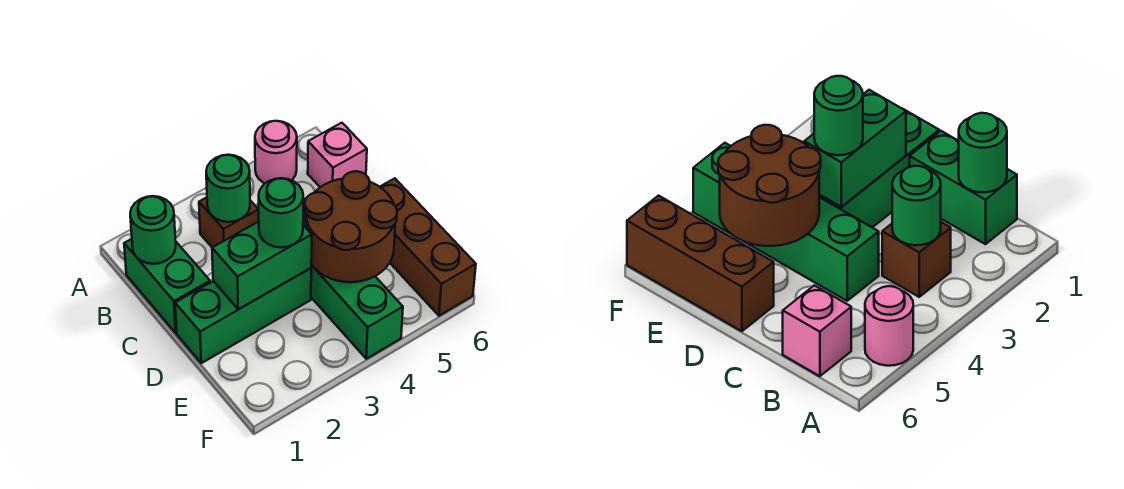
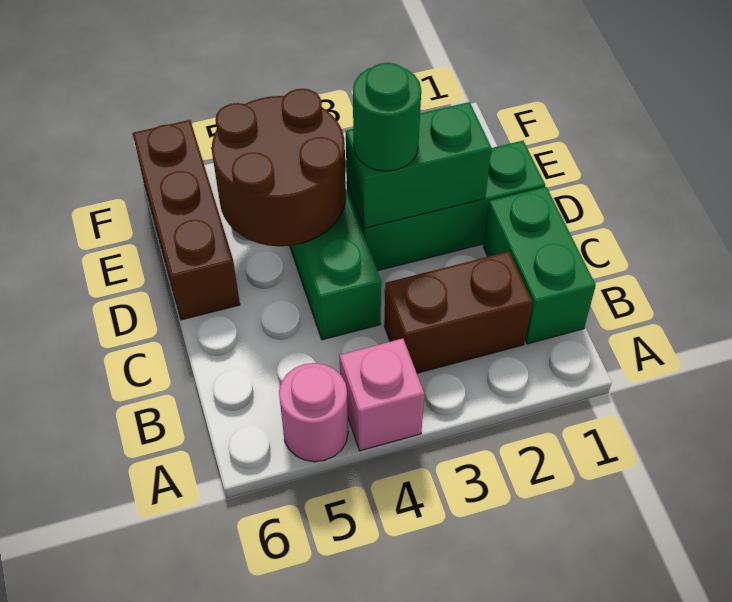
green 1x1 round brick [130,196,176,264] -> none
brown 1x1 brick [199,197,259,247] -> brown 1x2 brick [384,252,532,373]
green 1x1 round brick [206,155,250,222] -> none
pink 1x1 brick [308,123,367,187] -> pink 1x1 brick moved to [339,338,424,451]

